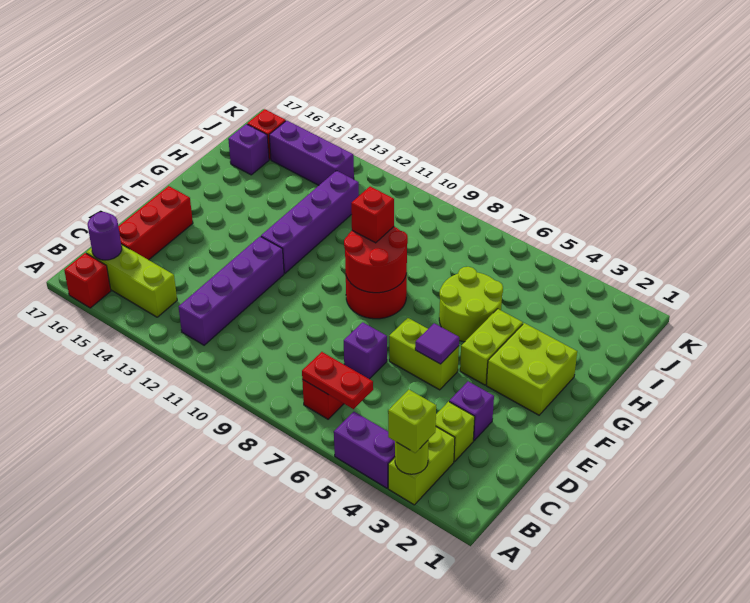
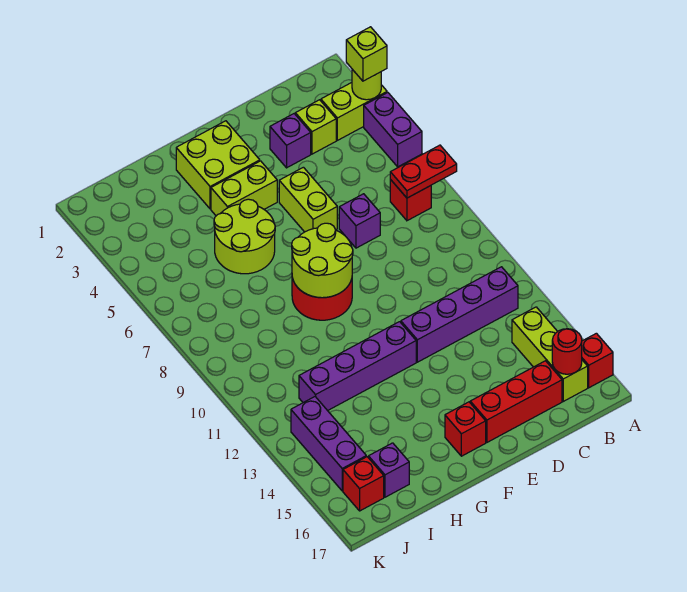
red 1x2 plate [302,352,373,409] -> red 1x2 plate turned to [390,145,457,198]
purple 1x1 round brick [88,212,122,260] -> red 1x1 round brick [552,329,582,374]
purple 1x1 tile [415,323,459,364] -> none
red 2x2 round brick [344,227,408,293] -> lime 2x2 round brick [292,223,353,298]
red 1x1 brick [351,186,394,243] -> red 1x1 brick moved to [445,402,486,456]

